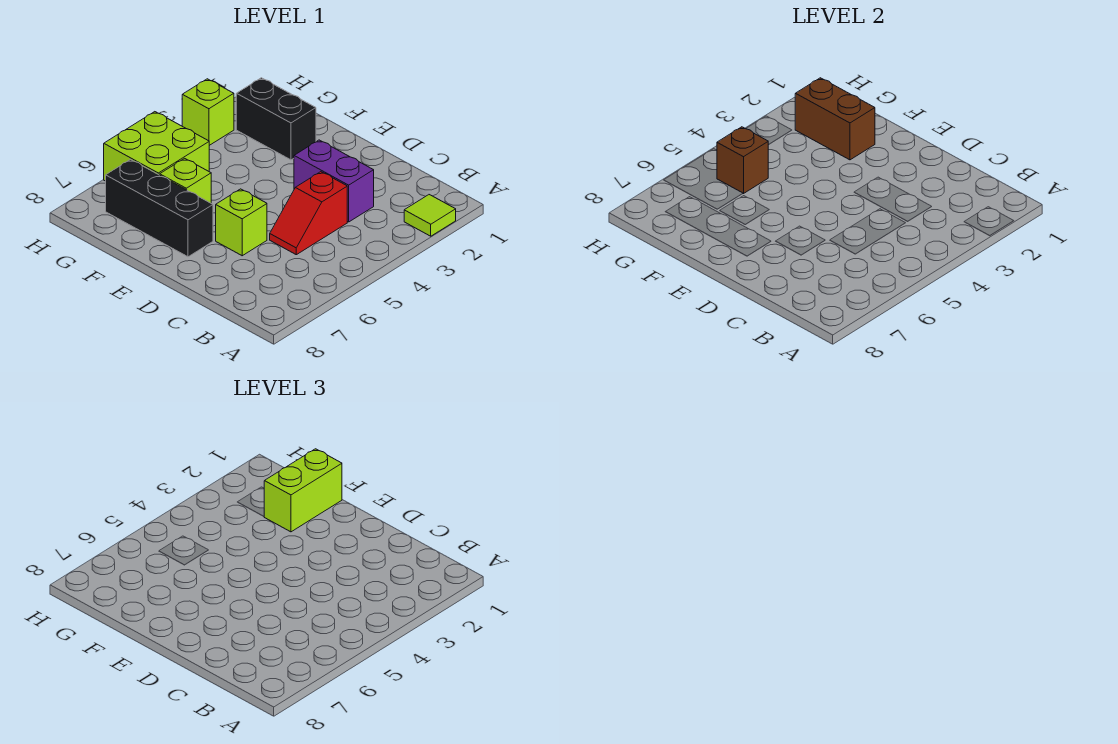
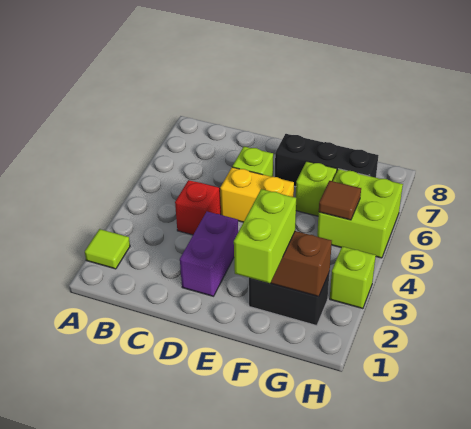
purple 1x2 brick [294,140,374,222] -> purple 1x2 brick turned to [180,212,238,296]
none -> yellow 1x2 brick [220,167,294,222]
brown 1x1 brick [717,127,768,194] -> brown 1x1 tile [319,181,361,220]

